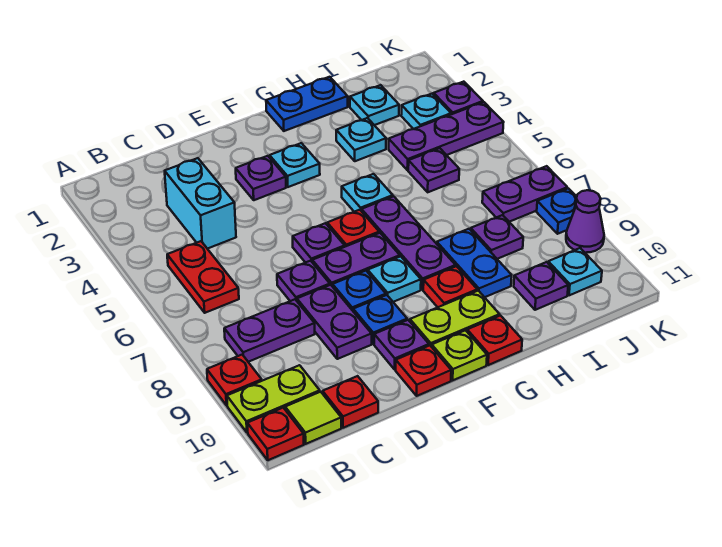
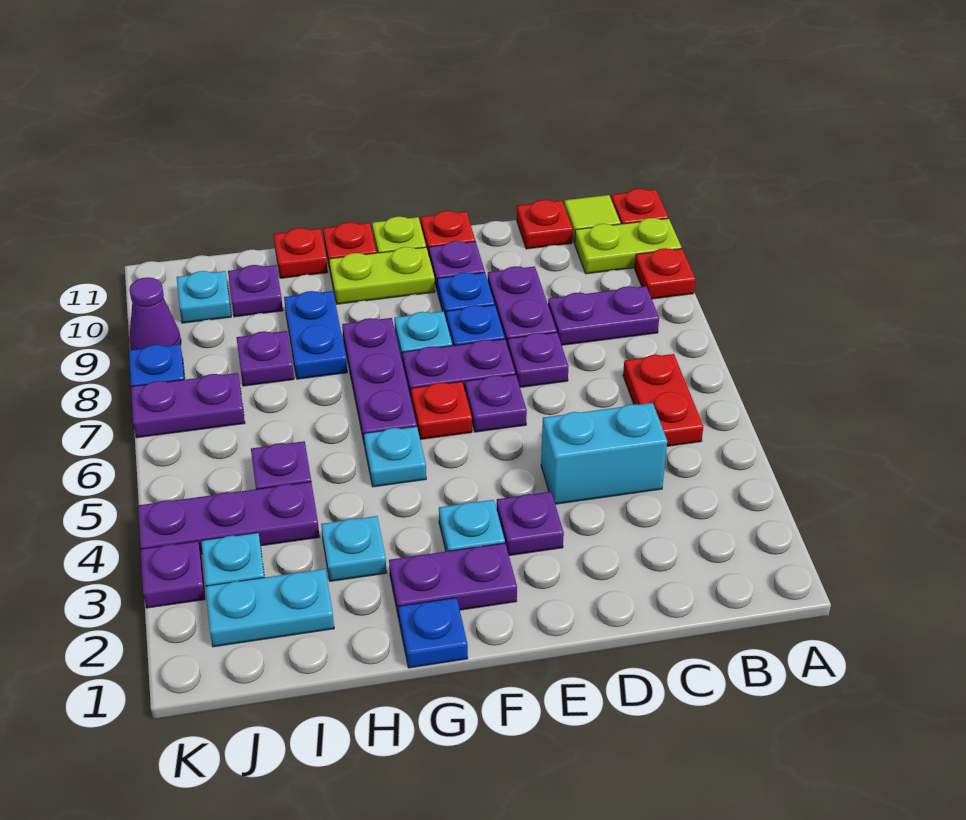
cyan 1x2 brick [165,158,236,249] -> cyan 1x2 brick turned to [541,403,667,504]
none -> purple 1x2 plate [389,543,517,618]
blue 1x2 plate [266,77,348,131] -> blue 1x1 plate [398,598,468,668]
red 1x1 plate [423,266,477,307] -> red 1x1 plate moved to [274,228,328,278]
cyan 1x1 plate [350,85,399,125] -> cyan 1x2 plate [206,569,334,647]

